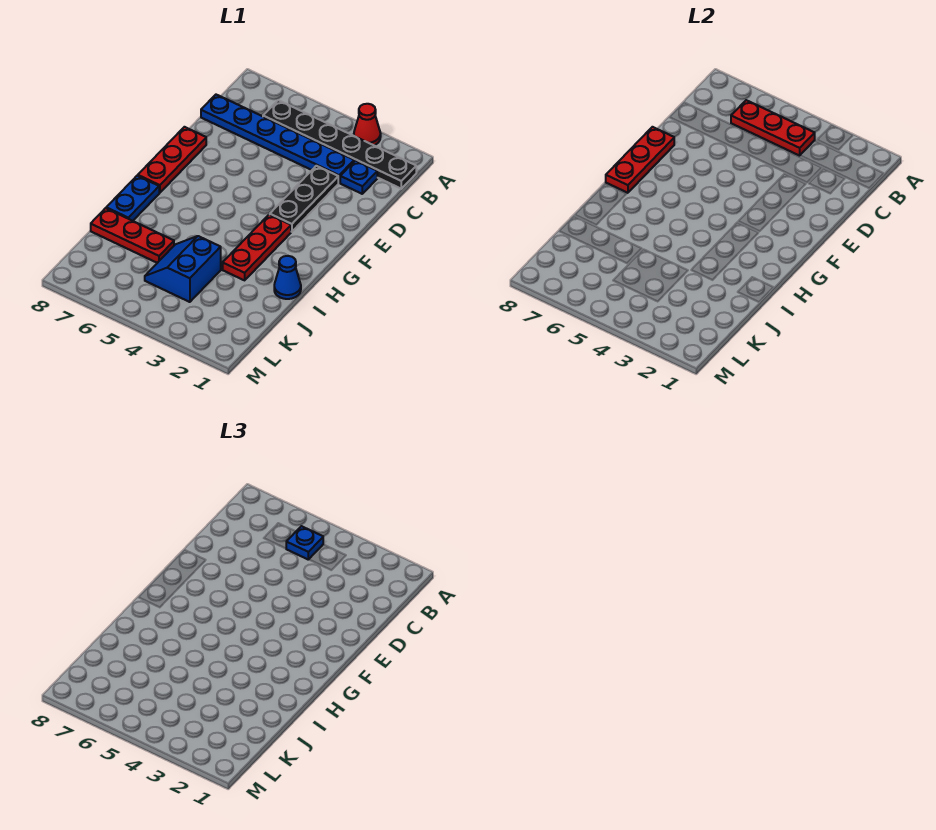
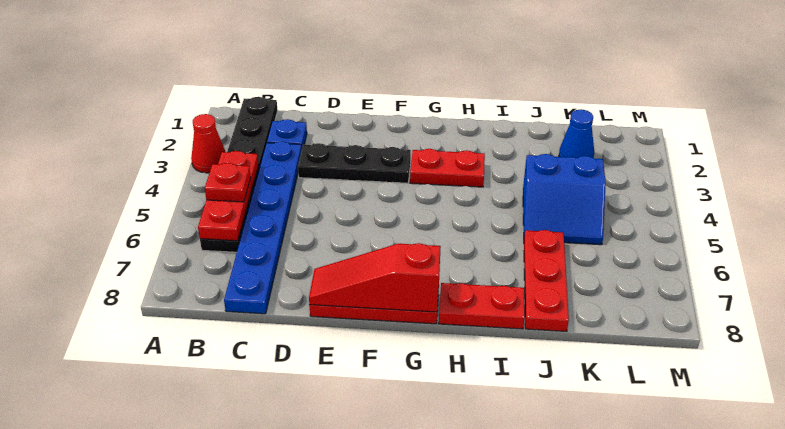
blue 1x1 plate [286,526,323,560] -> red 1x1 plate [205,163,251,202]
red 1x3 plate [606,127,674,193] -> red 1x3 slope [309,243,441,312]
red 1x3 plate [223,214,291,280] -> red 1x2 plate [410,149,485,187]
blue 1x2 plate [106,176,159,221] -> red 1x2 plate [439,283,525,329]
blue 1x1 cone [274,256,301,299] -> blue 1x1 cone moved to [559,109,594,158]

